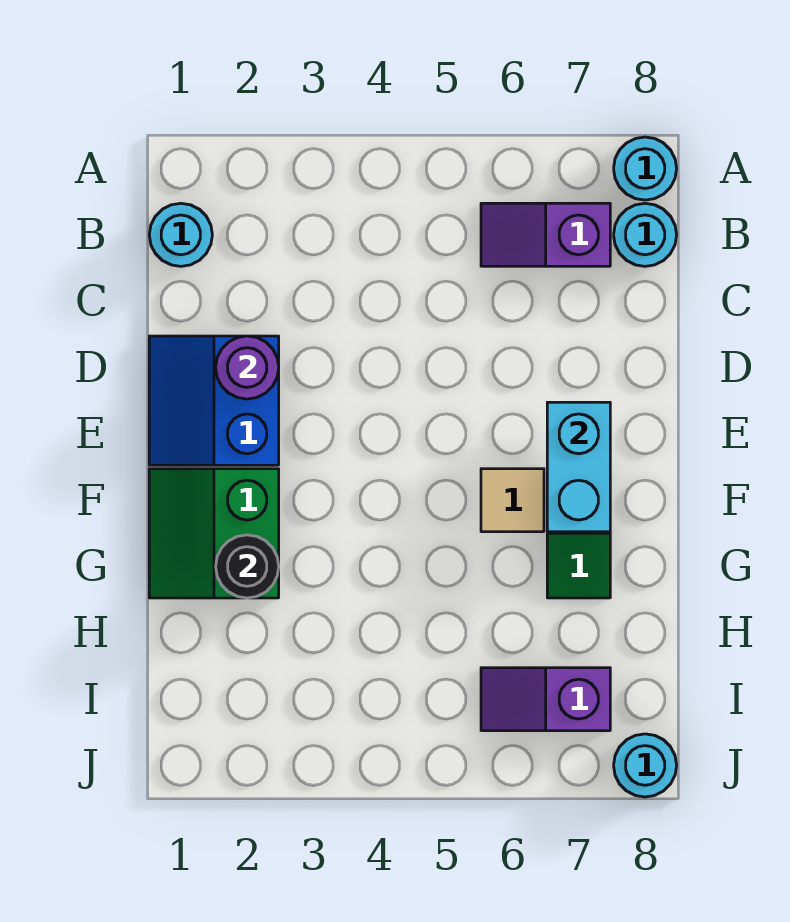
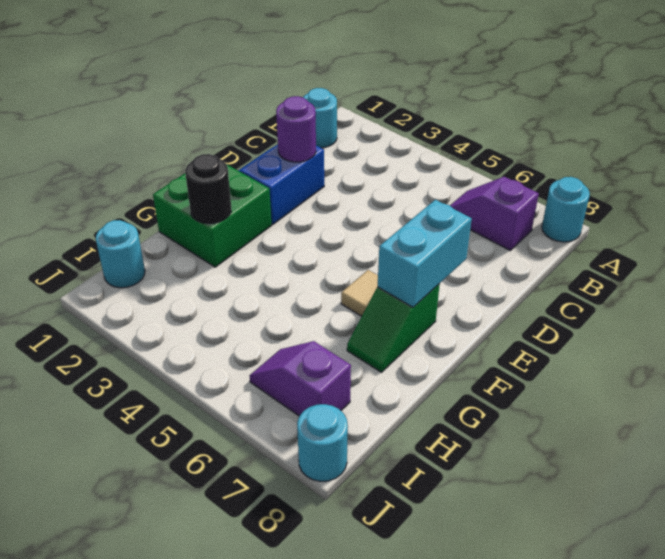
cyan 1x1 round brick [614,203,677,266] -> cyan 1x1 round brick moved to [96,220,145,288]
green 2x2 slope [149,469,279,598] -> green 2x2 brick [153,165,272,267]

